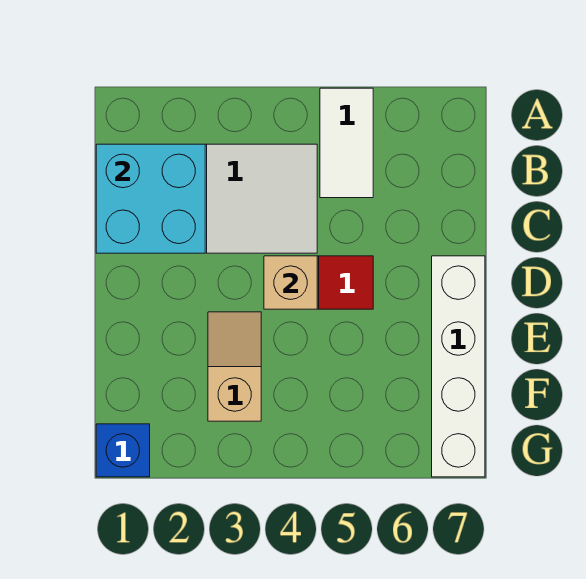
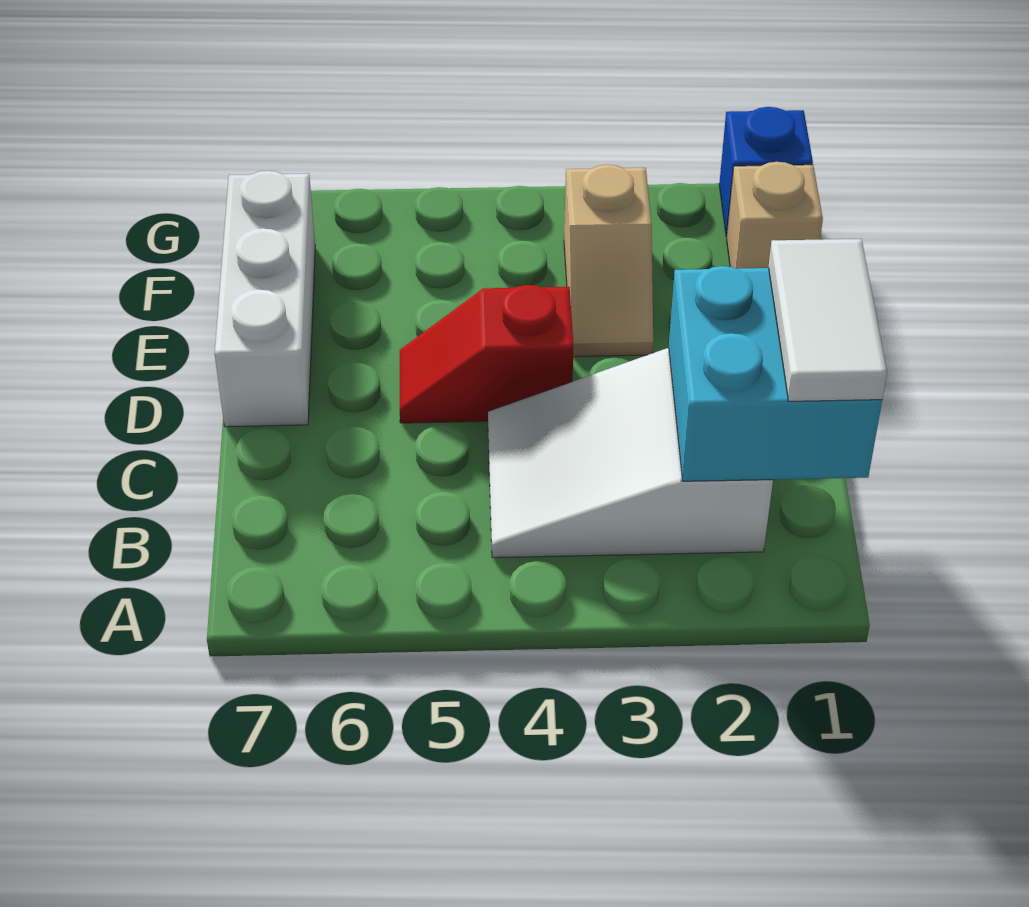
white 1x2 tile [320,88,373,198] -> white 1x2 tile moved to [768,239,887,401]
tan 1x1 brick [264,256,317,309] -> tan 1x1 brick moved to [727,162,823,269]
white 1x4 brick [432,256,485,477] -> white 1x3 brick [215,171,315,427]

